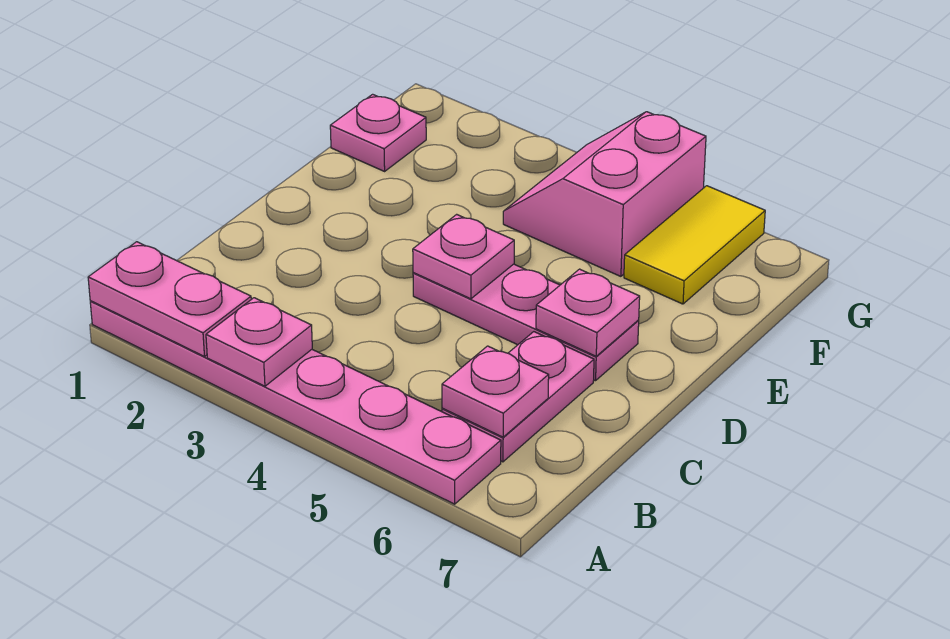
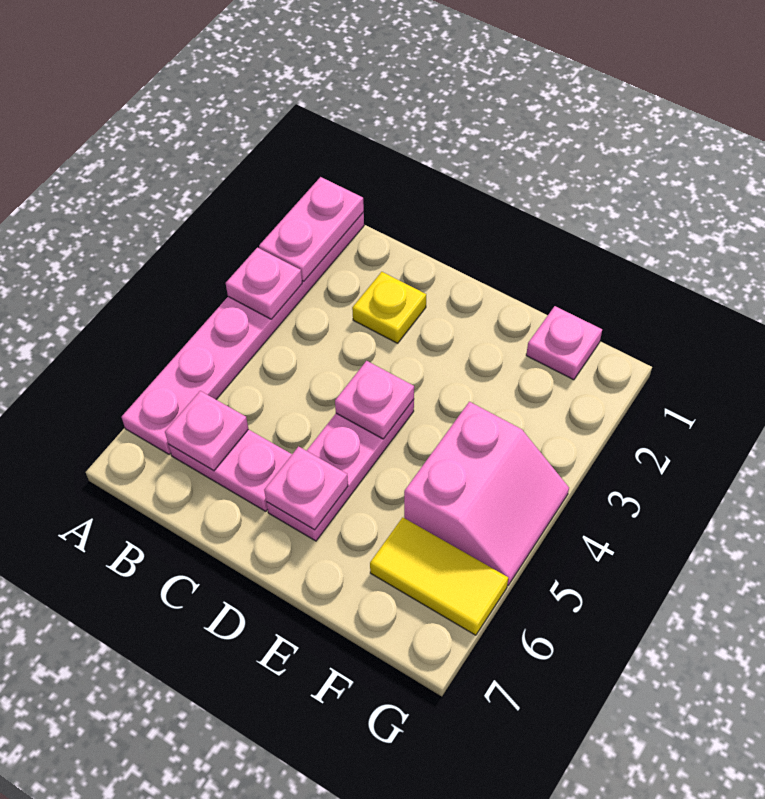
none -> yellow 1x1 plate [352,272,426,343]
pink 2x2 slope [503,112,706,276] -> pink 2x2 slope turned to [404,402,569,585]

